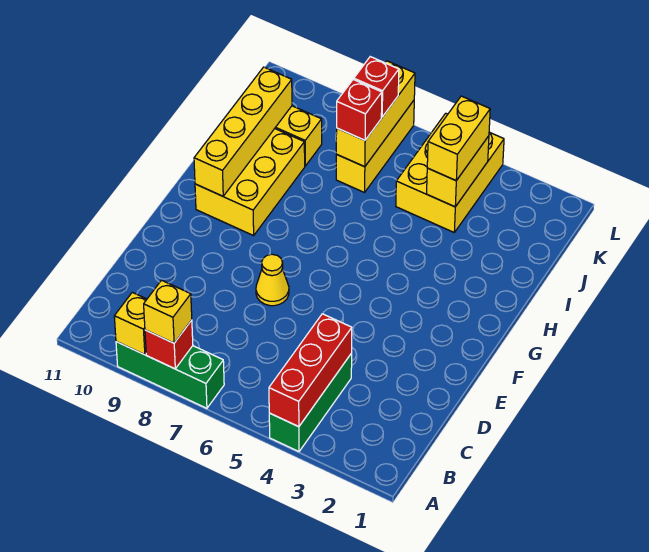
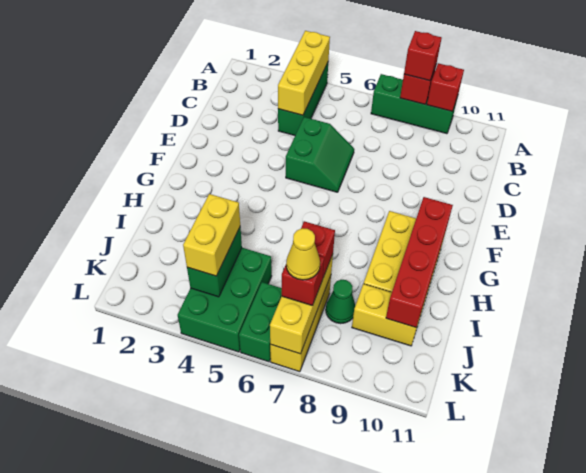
red 1x3 brick [269,314,352,427] -> yellow 1x3 brick [278,31,330,115]
yellow 1x1 brick [144,280,192,343] -> red 1x1 brick [404,31,441,81]
yellow 1x1 brick [114,292,147,355] -> red 1x1 brick [427,63,464,111]
none -> green 2x2 slope [286,117,354,192]
yellow 1x1 cone [256,254,289,306] -> yellow 1x1 cone moved to [286,228,320,280]
yellow 1x4 brick [194,67,292,196] -> red 1x4 brick [386,197,453,327]
yellow 2x3 brick [396,113,504,232] -> green 2x3 brick [178,248,272,352]
yellow 1x2 brick [427,136,489,207] -> green 1x2 brick [187,227,242,297]
none -> green 1x1 cone [326,280,355,324]
none -> green 1x2 brick [239,282,282,362]

